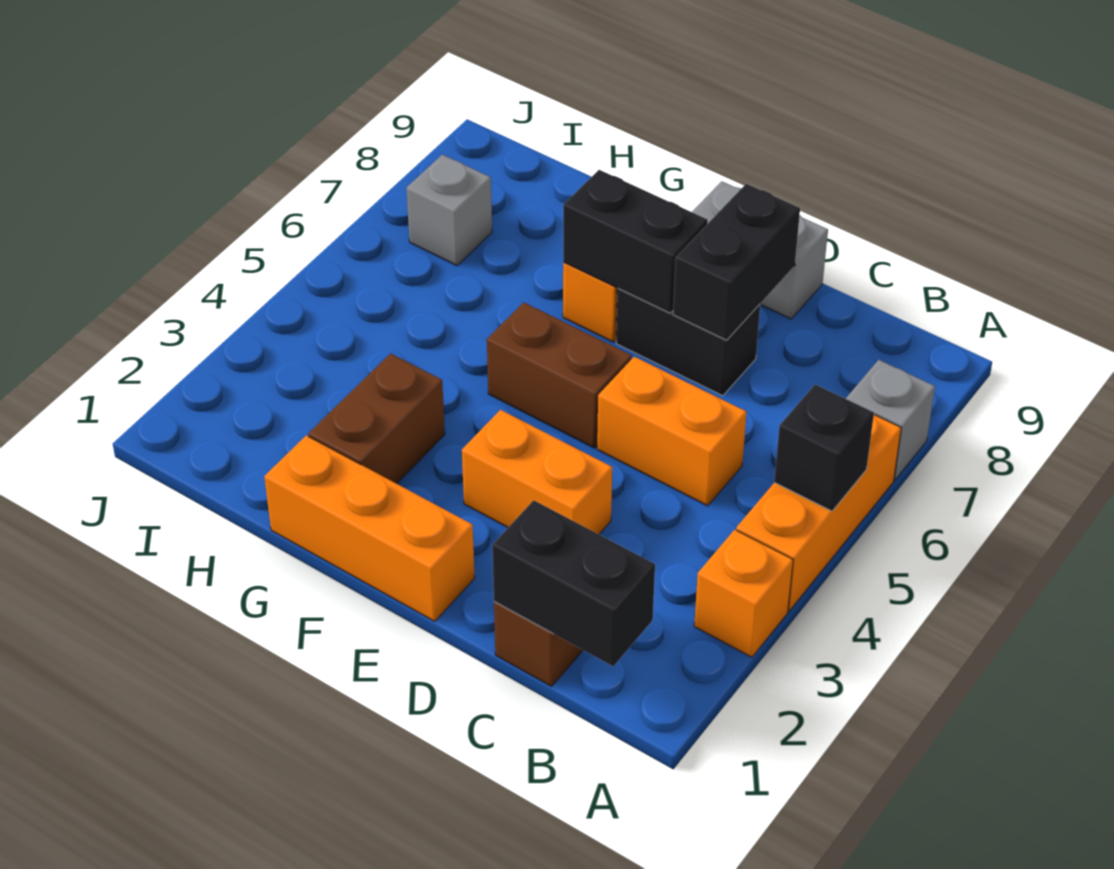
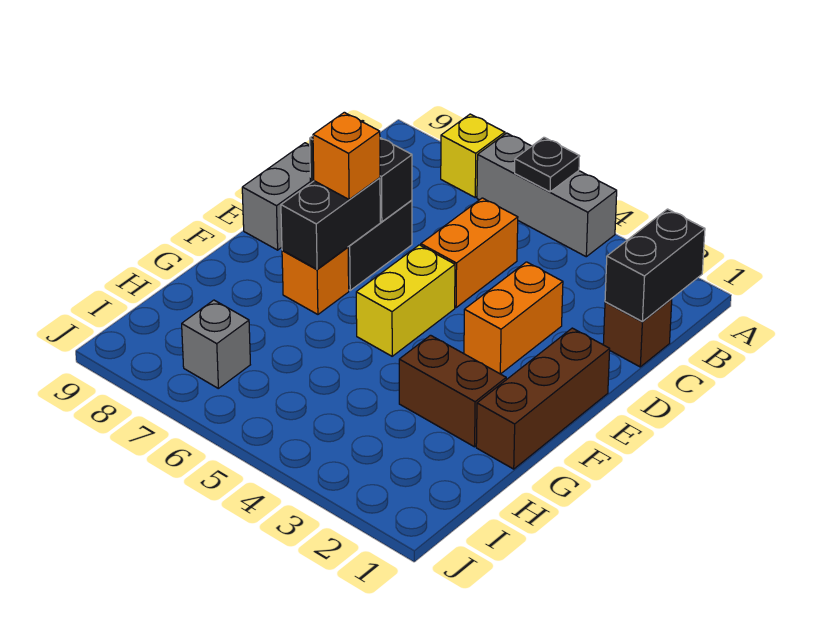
orange 1x1 brick [694,530,793,657] -> orange 1x1 brick moved to [313,112,380,200]
orange 1x3 brick [736,415,901,611] -> grey 1x3 brick [477,133,617,257]
black 1x1 brick [774,384,874,511] -> black 1x1 plate [515,137,580,192]
grey 1x1 brick [846,360,935,480] -> yellow 1x1 brick [441,114,505,197]
orange 1x3 brick [264,435,475,621] -> brown 1x3 brick [476,328,610,469]
brown 1x2 brick [487,302,632,448] -> yellow 1x2 brick [356,245,455,356]

